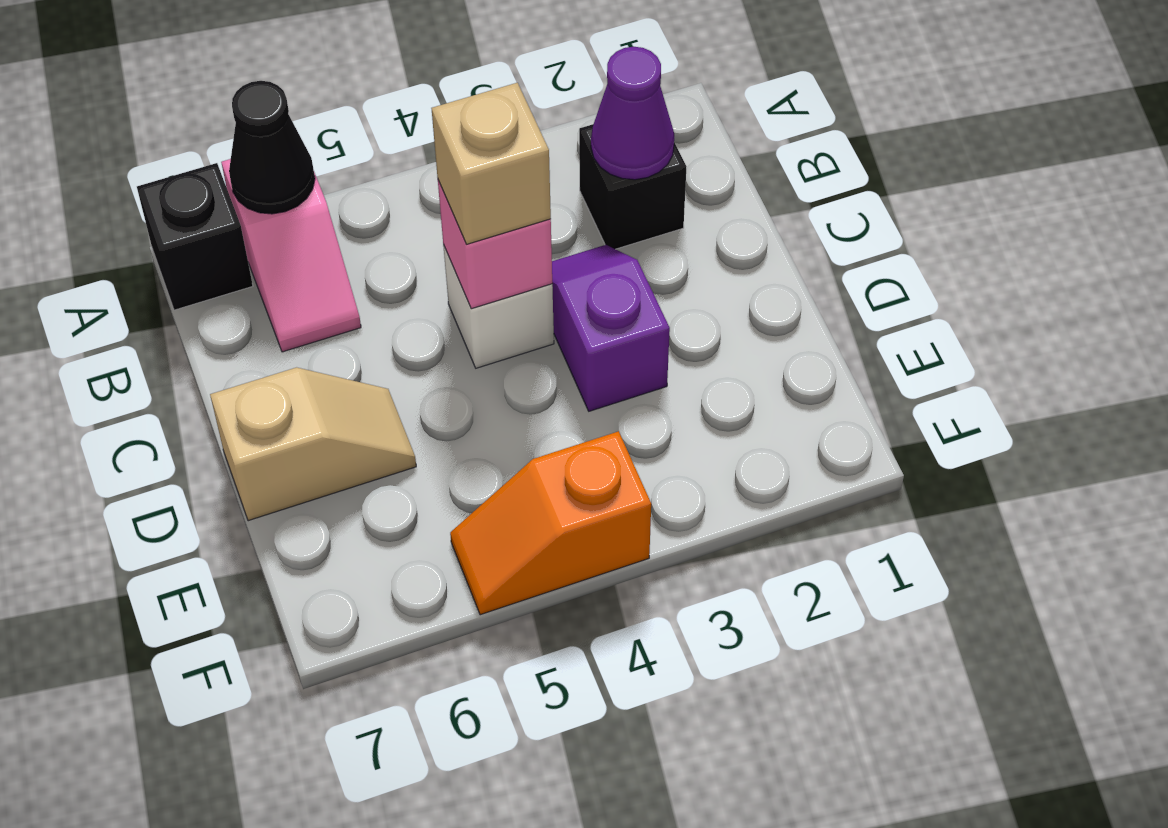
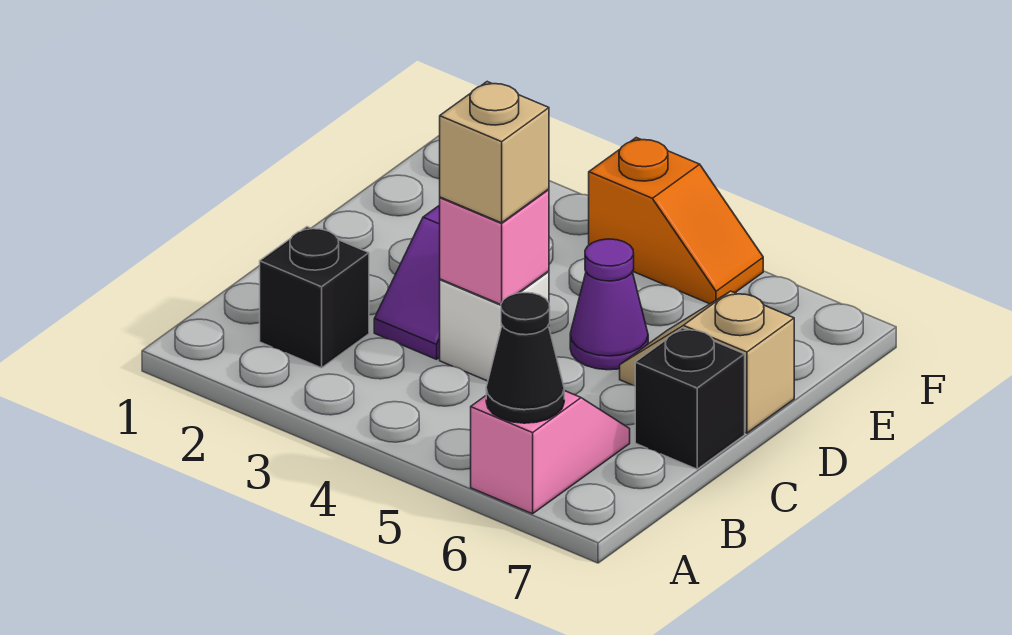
black 1x1 brick [137,163,253,310] -> black 1x1 brick moved to [635,328,745,469]
purple 1x1 cone [591,47,674,180] -> purple 1x1 cone moved to [570,239,648,370]

